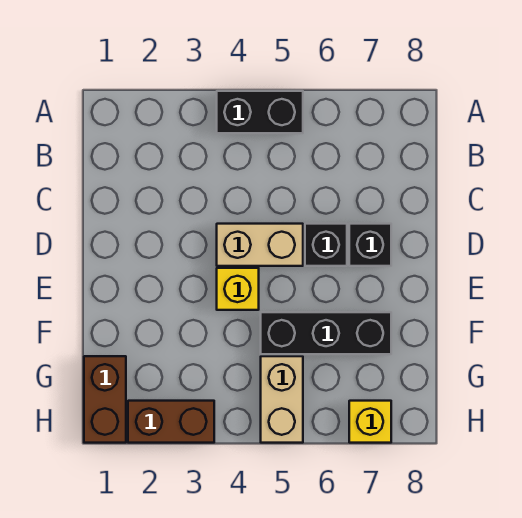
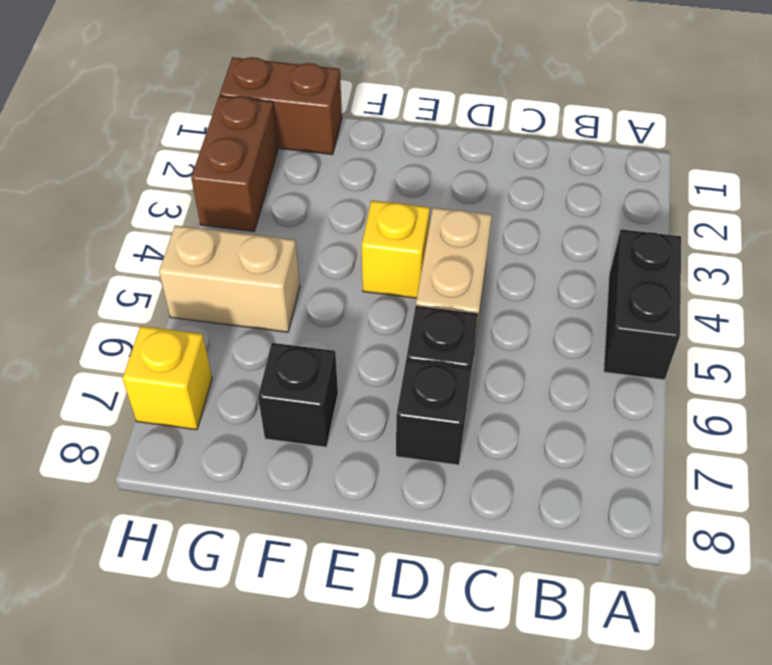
black 1x3 brick [261,312,391,354] -> black 1x1 brick [258,343,338,447]

